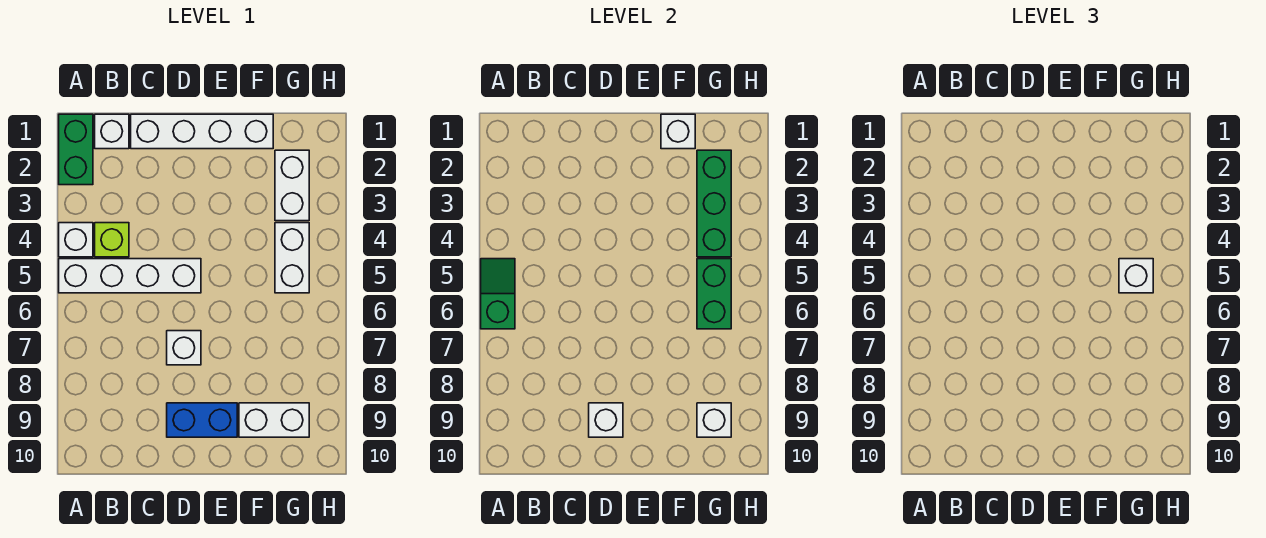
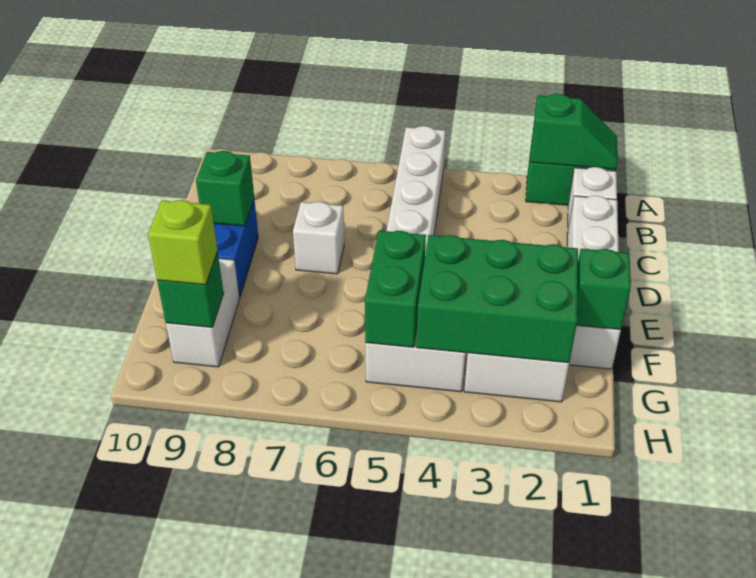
white 1x1 brick [59,223,93,257] -> none
green 1x2 slope [481,259,515,329] -> green 1x2 slope moved to [531,94,618,169]
lime 1x1 brick [95,223,129,257] -> lime 1x1 brick moved to [148,200,217,285]
white 1x1 brick [589,403,623,437] -> green 1x1 brick [196,151,254,226]
white 1x1 brick [661,114,695,149] -> green 1x1 brick [577,249,631,330]
green 1x3 brick [697,150,731,257] -> green 2x3 brick [416,235,578,363]
green 1x2 brick [697,259,731,329] -> green 1x2 brick turned to [365,231,426,347]
white 1x1 brick [1119,259,1153,293] -> none
white 1x1 brick [697,403,731,437] -> green 1x1 brick [157,251,224,327]

